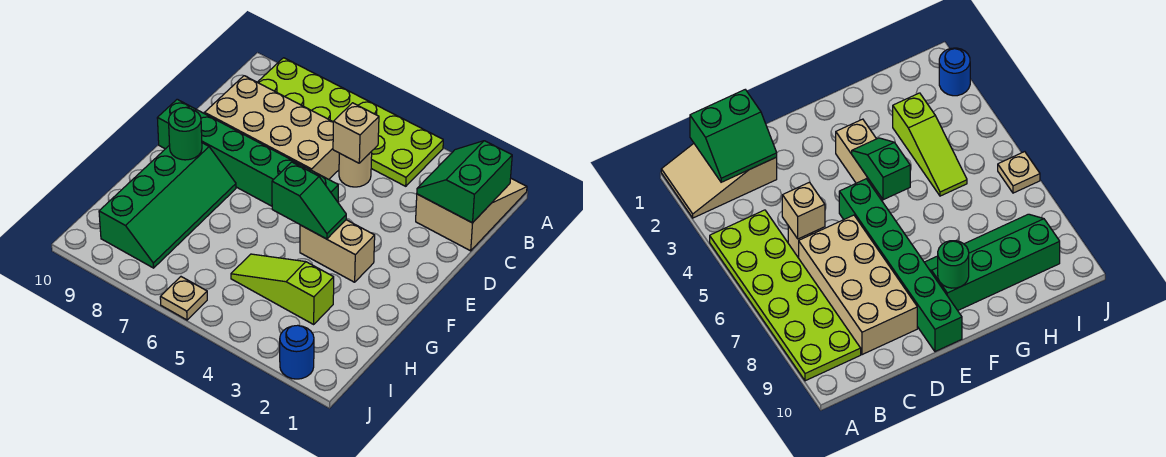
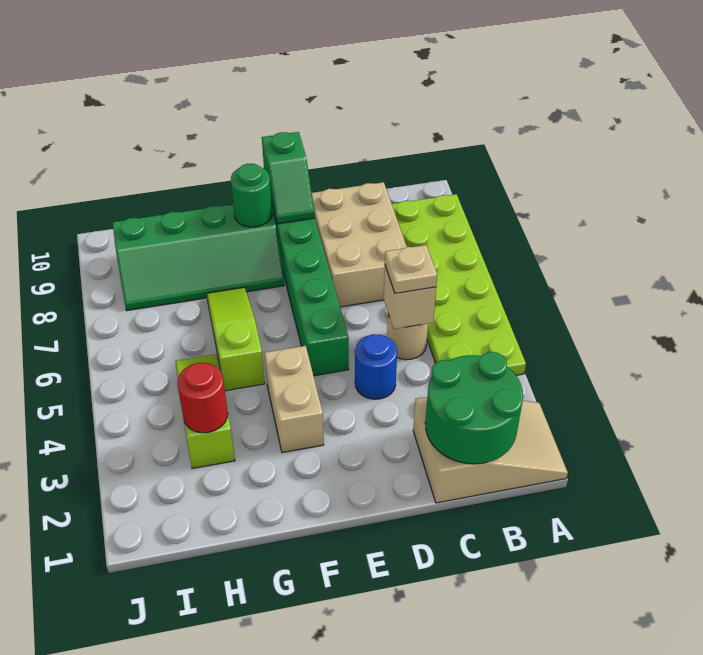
green 2x2 slope [417,141,512,223] -> green 2x2 round brick [425,352,523,464]
tan 2x4 brick [205,76,339,179] -> tan 2x3 brick [312,182,407,307]
green 1x2 slope [272,162,346,239] -> green 1x2 slope moved to [262,132,315,224]
none -> lime 1x3 slope [207,287,265,391]
none -> red 1x1 round brick [177,363,228,433]
blue 1x1 round brick [280,325,314,379] -> blue 1x1 round brick moved to [355,334,397,399]
tan 1x1 plate [160,277,207,320] -> tan 1x1 plate moved to [385,245,437,293]

